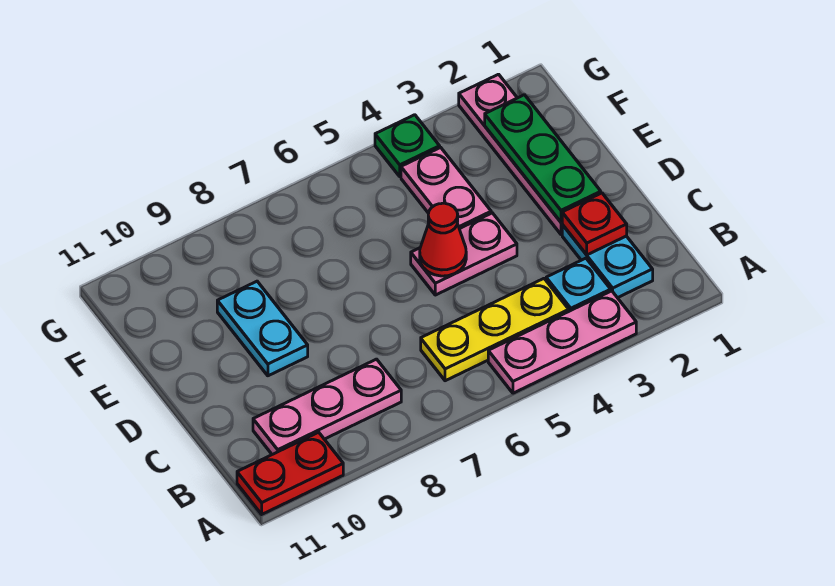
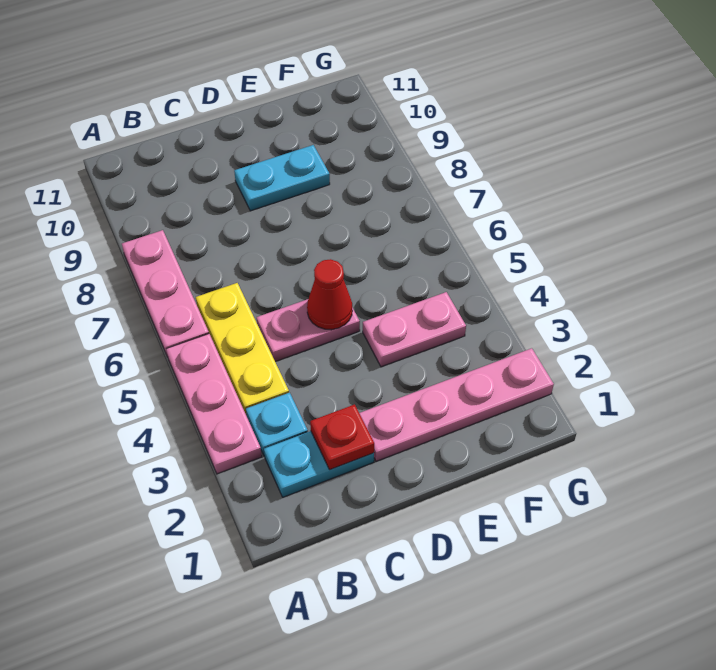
red 1x2 plate [237,432,343,514] -> none
pink 1x3 plate [253,359,401,455] -> pink 1x3 plate moved to [122,230,209,357]
green 1x3 plate [485,95,601,222] -> none
pink 1x2 plate [411,213,517,295] -> pink 1x2 plate turned to [256,299,360,362]
green 1x1 plate [375,115,440,176] -> none

